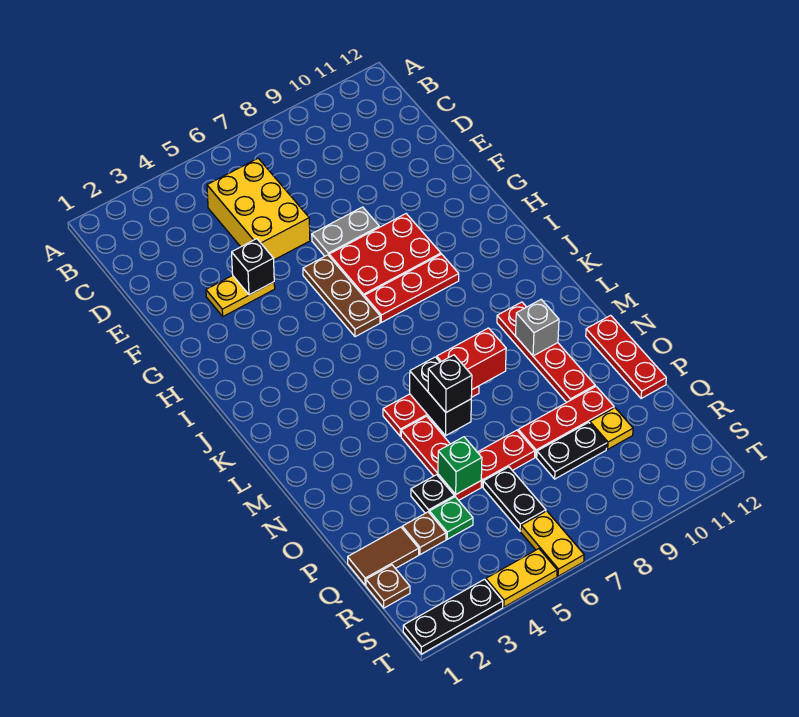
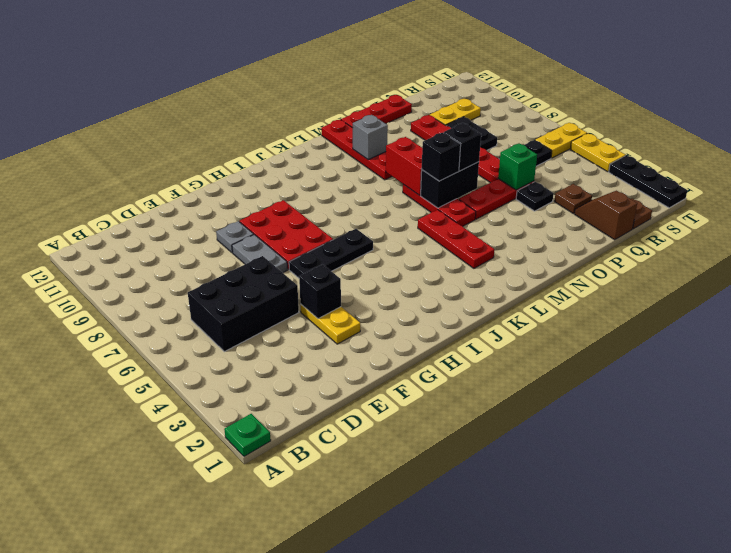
yellow 2x3 brick [207,158,310,260] -> black 2x3 brick [188,256,299,352]
none -> grey 1x1 plate [216,221,254,253]
brown 1x3 plate [303,255,380,337] -> black 1x3 plate [289,229,373,278]
red 1x3 plate [364,254,459,322] -> red 1x3 plate moved to [418,210,494,268]
red 1x4 plate [497,302,595,402] -> red 1x4 plate turned to [321,120,392,180]
none -> black 1x1 brick [422,133,461,181]
brown 1x2 tile [348,527,419,585] -> brown 1x2 slope [574,191,637,240]
green 1x1 plate [430,497,473,539] -> green 1x1 plate moved to [224,414,271,456]
yellow 1x1 plate [590,408,633,449] -> yellow 1x2 plate [430,99,481,125]

